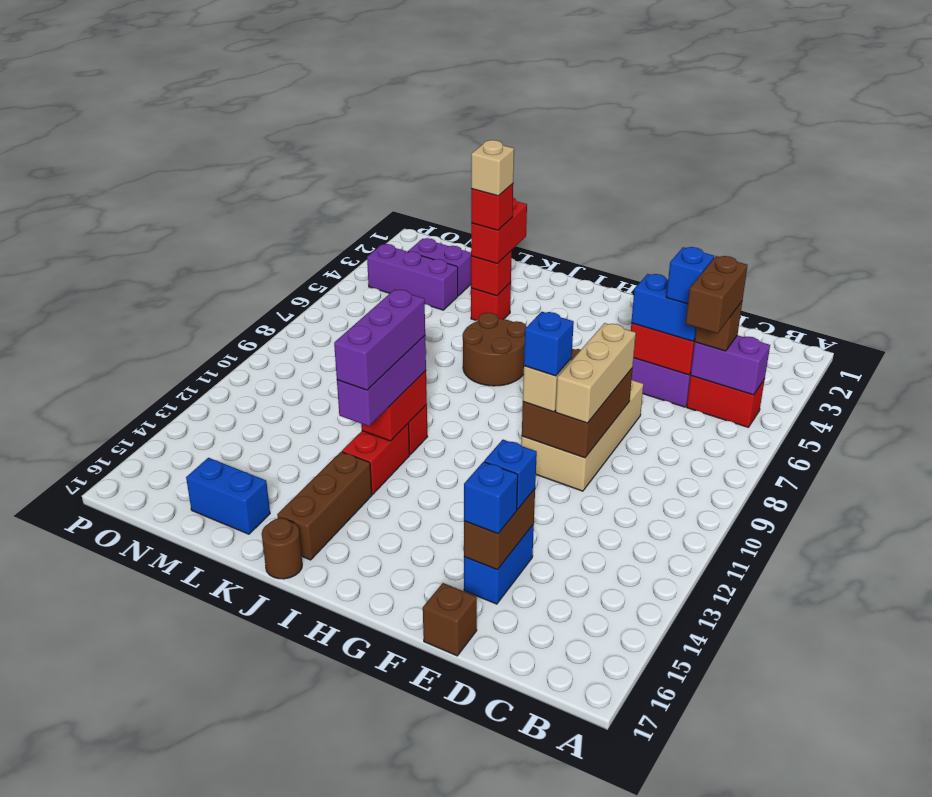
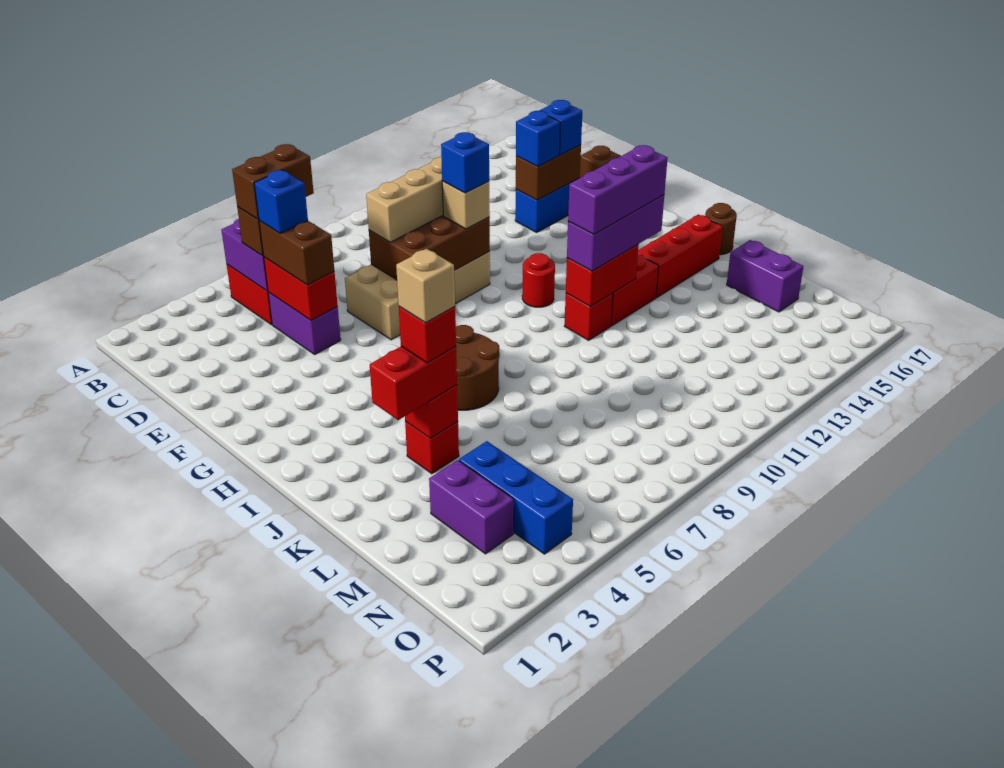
blue 1x2 brick [631,274,696,341] -> brown 1x2 brick [259,221,334,285]
none -> red 1x1 round brick [522,253,555,307]
brown 1x3 brick [277,452,372,560] -> red 1x3 brick [638,215,723,298]
blue 1x2 brick [186,458,270,534] -> purple 1x2 brick [727,240,804,312]
purple 1x3 brick [367,244,458,310] -> blue 1x3 brick [459,441,573,554]

